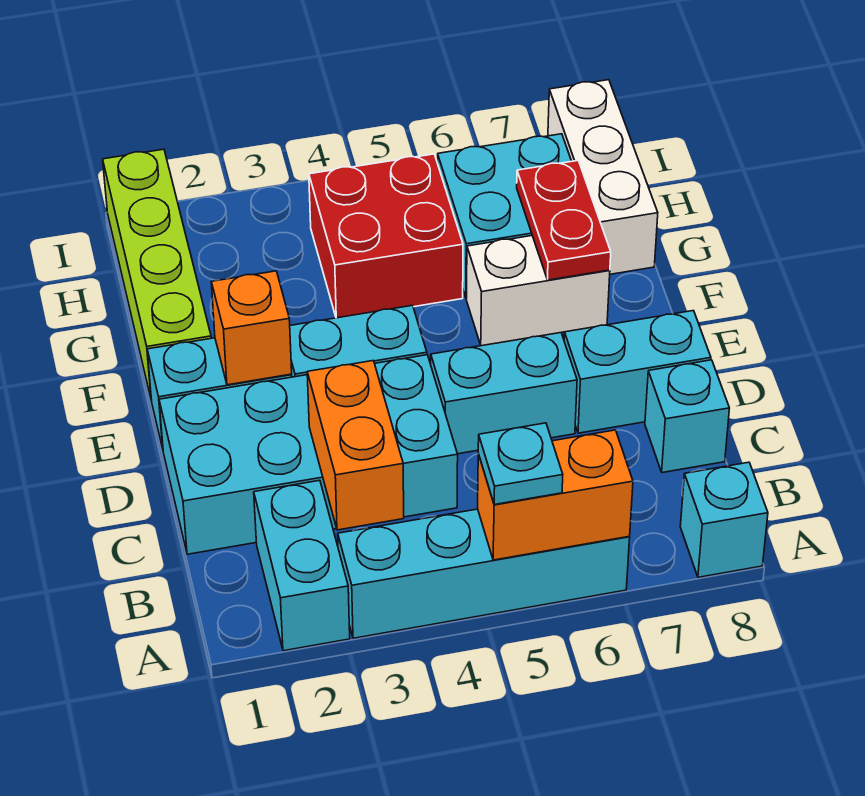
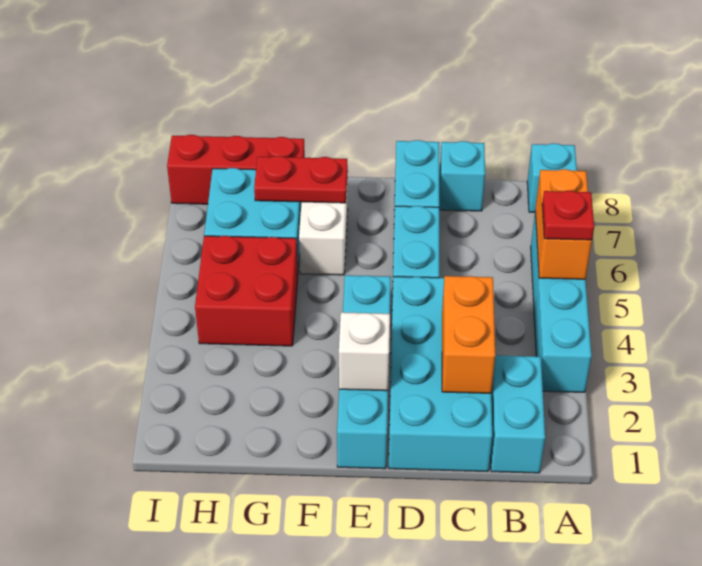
cyan 1x2 brick [254,480,350,651] -> cyan 1x2 brick turned to [490,355,545,473]
cyan 1x1 plate [478,423,563,505] -> red 1x1 plate [542,191,594,240]
orange 1x2 brick [307,361,404,530] -> orange 1x2 brick turned to [442,276,495,393]
orange 1x1 brick [211,271,292,385] -> white 1x1 brick [339,312,390,391]
lime 1x4 brick [103,149,211,400] -> none
white 1x3 brick [548,80,658,274] -> red 1x3 brick [167,135,305,204]

